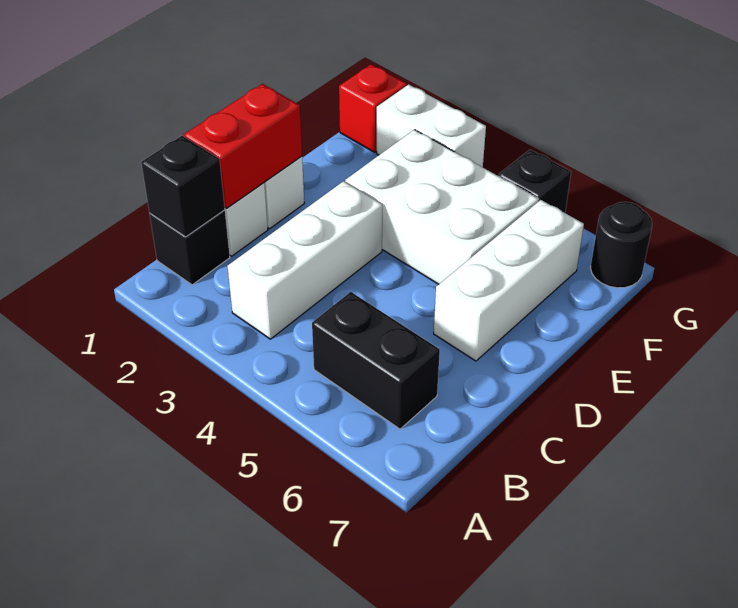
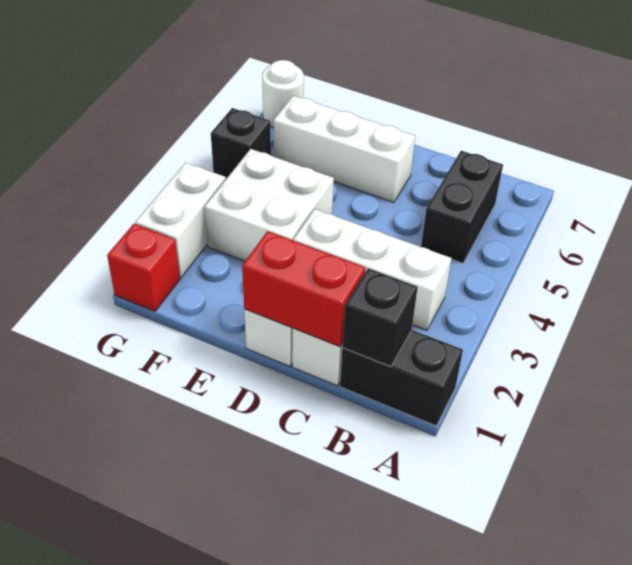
black 1x1 brick [149,210,230,285] -> black 1x2 brick [340,330,463,426]
white 2x3 brick [345,130,539,284] -> white 2x2 brick [204,149,334,261]
black 1x1 round brick [590,202,652,288] -> white 1x1 round brick [262,60,304,128]

